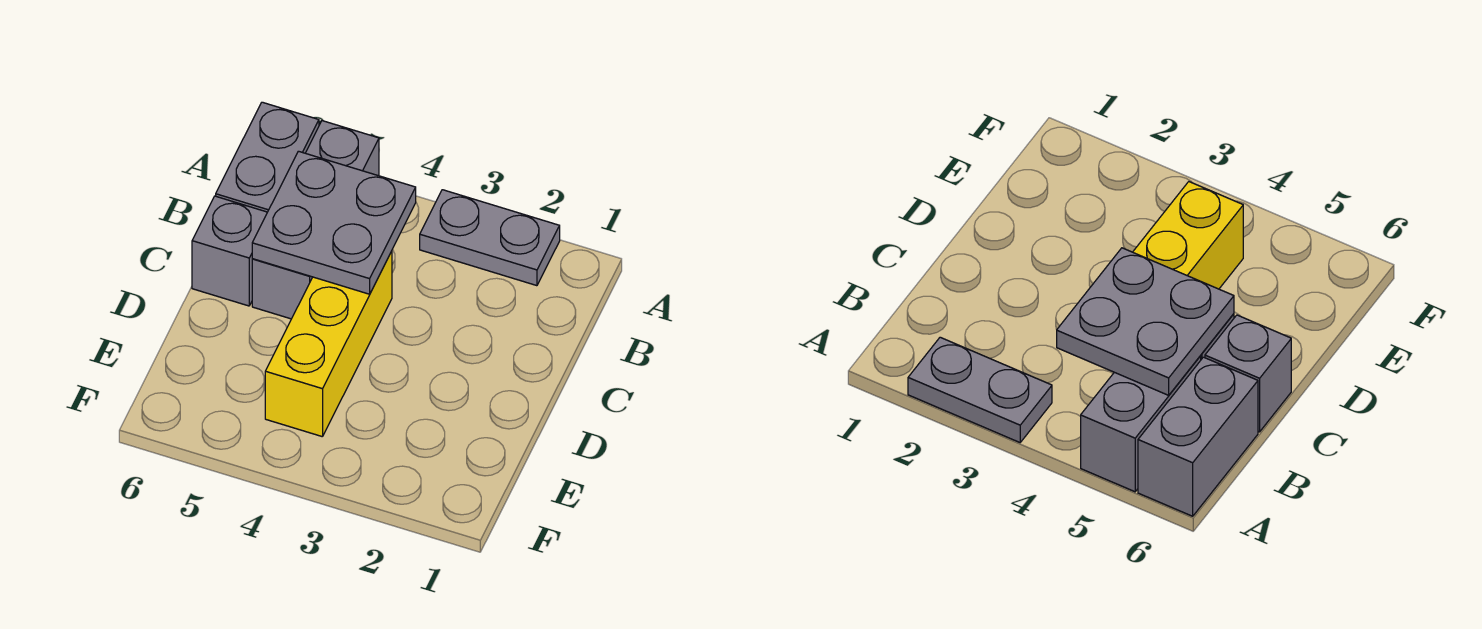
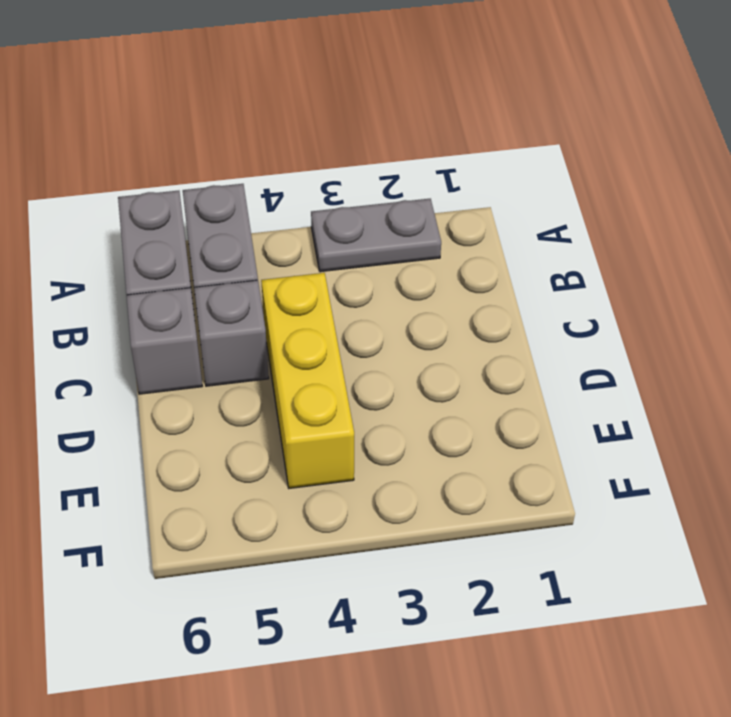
grey 2x2 plate [252,151,416,294] -> none

